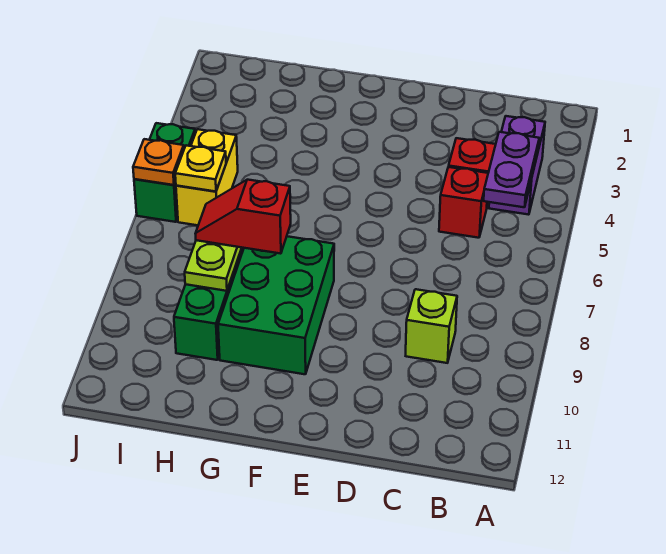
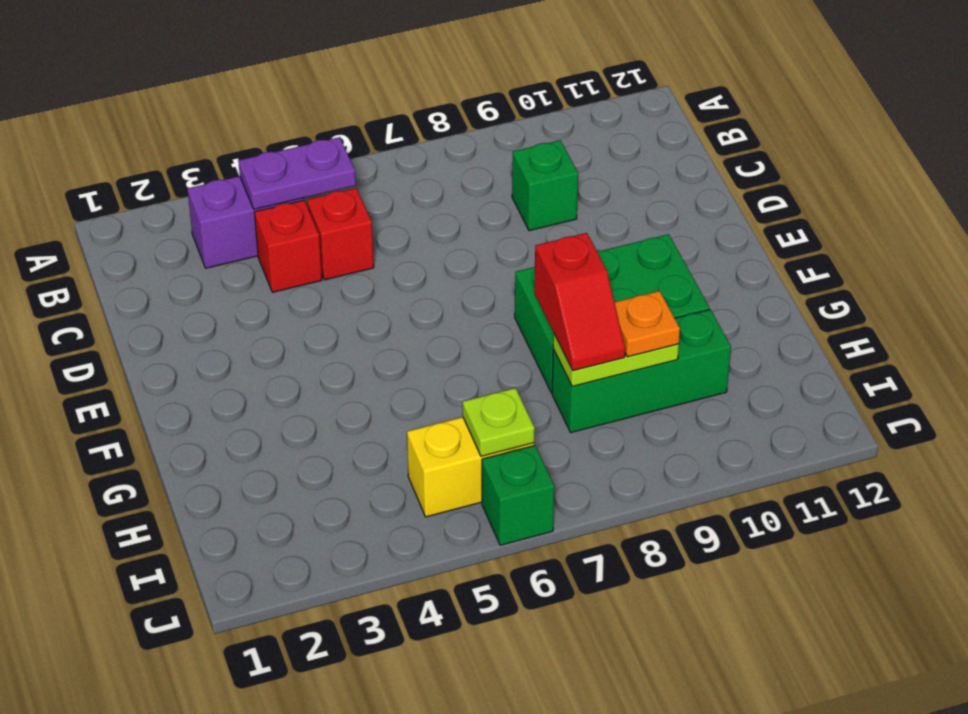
lime 1x1 brick [406,289,457,363] -> green 1x1 brick [512,140,578,231]
yellow 1x1 plate [175,145,226,192] -> lime 1x1 plate [463,388,535,456]
green 1x2 brick [134,123,195,222] -> green 1x1 brick [482,445,554,545]
orange 1x1 plate [133,139,184,185] -> orange 1x1 plate moved to [614,291,680,357]

